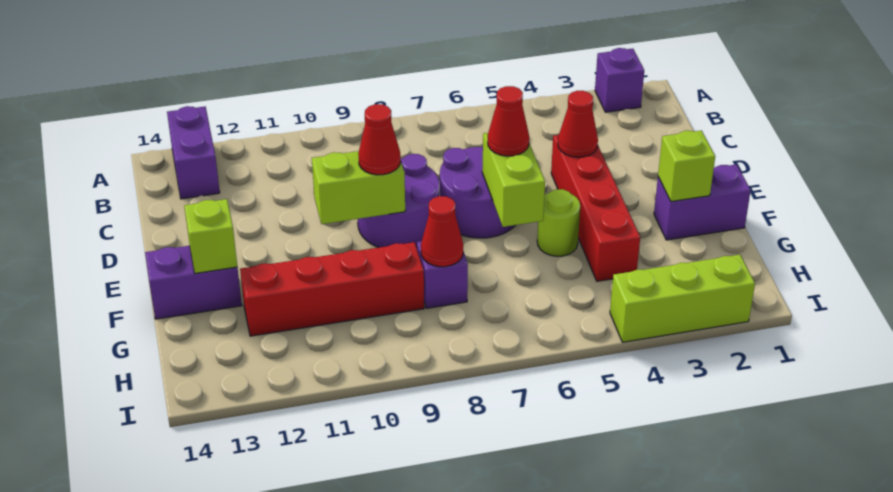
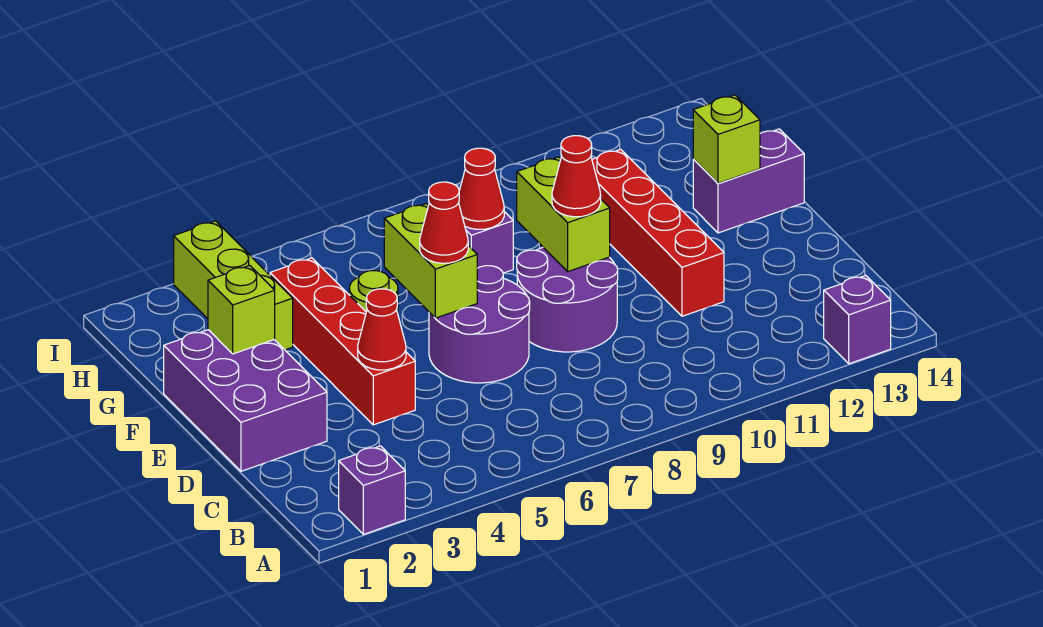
purple 1x2 brick [167,106,220,199] -> purple 1x1 brick [824,275,891,364]
lime 1x2 brick [312,151,405,224] -> lime 1x2 brick turned to [517,157,610,271]
purple 1x2 brick [654,164,751,240] -> purple 2x3 brick [164,330,327,471]
red 1x4 brick [240,242,424,336] -> red 1x4 brick turned to [592,149,724,316]
lime 1x3 brick [610,255,755,342] -> lime 1x3 brick turned to [174,221,293,350]

